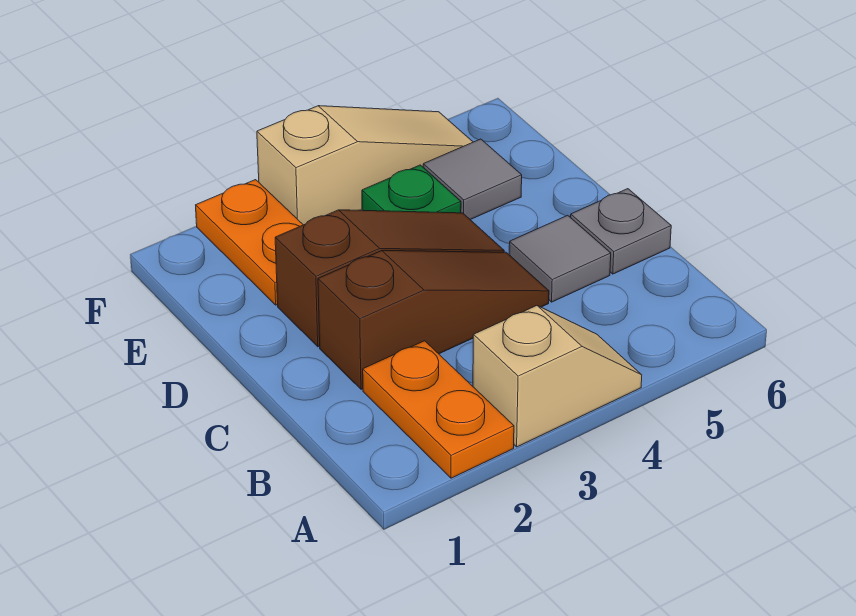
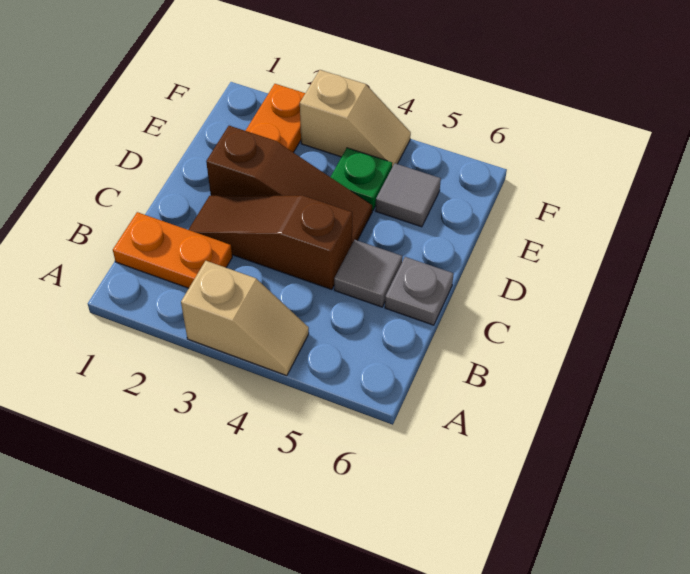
orange 1x2 plate [363,341,514,478] -> orange 1x2 plate turned to [113,212,232,288]
brown 1x3 slope [318,251,549,389] -> brown 1x3 slope turned to [189,195,352,290]
tan 1x3 slope [257,106,473,225] -> tan 1x2 slope [300,70,411,167]

